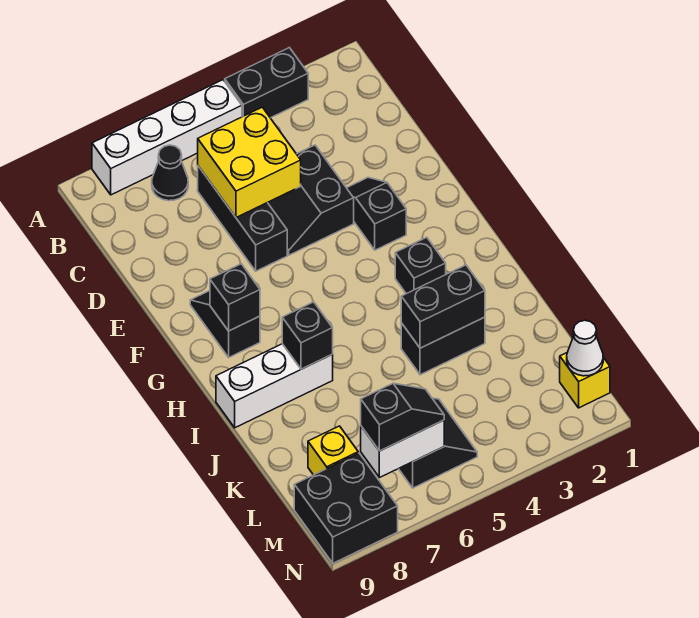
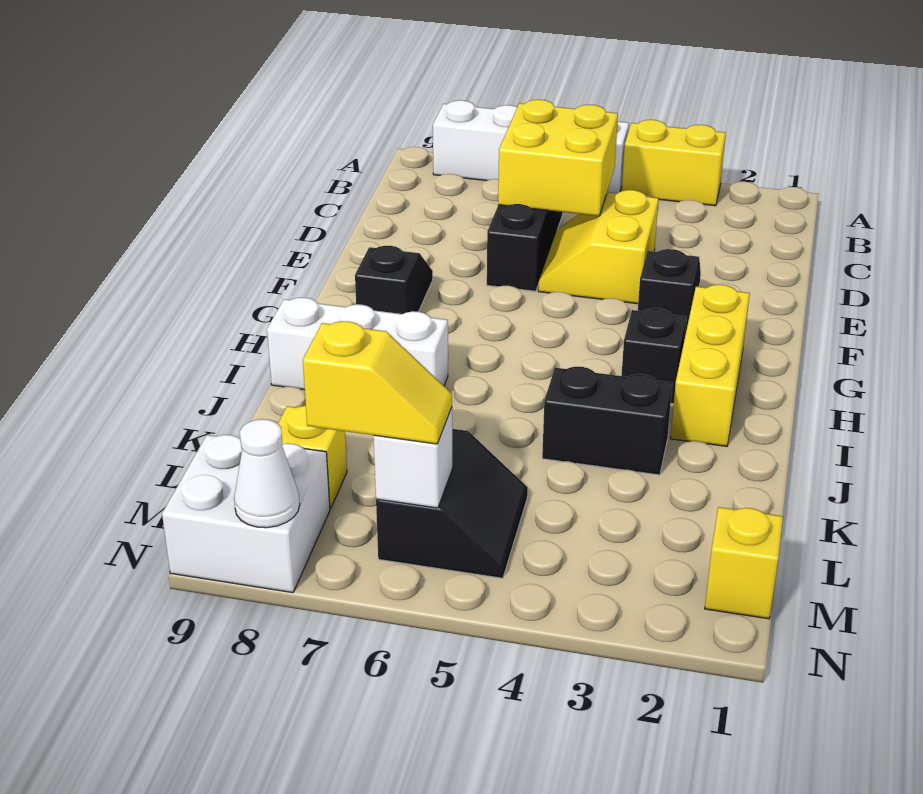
black 1x2 brick [225,48,308,118] -> yellow 1x2 brick [622,120,726,206]
black 1x1 cone [152,145,188,201] -> none
black 2x2 slope [268,145,354,255] -> yellow 2x2 slope [538,190,659,304]
none -> yellow 1x3 brick [671,285,750,446]
black 1x1 brick [210,264,260,331] -> none
black 1x1 brick [282,302,333,369] -> none
black 1x2 brick [401,265,485,348] -> none
white 1x1 cone [567,320,603,376] -> white 1x1 cone moved to [234,419,300,528]
white 1x2 brick [361,420,444,478] -> white 1x1 brick [373,408,452,508]
black 1x2 slope [361,383,444,451] -> yellow 1x2 slope [303,321,452,444]
black 2x2 brick [294,453,398,563] -> white 2x2 brick [162,435,330,593]

